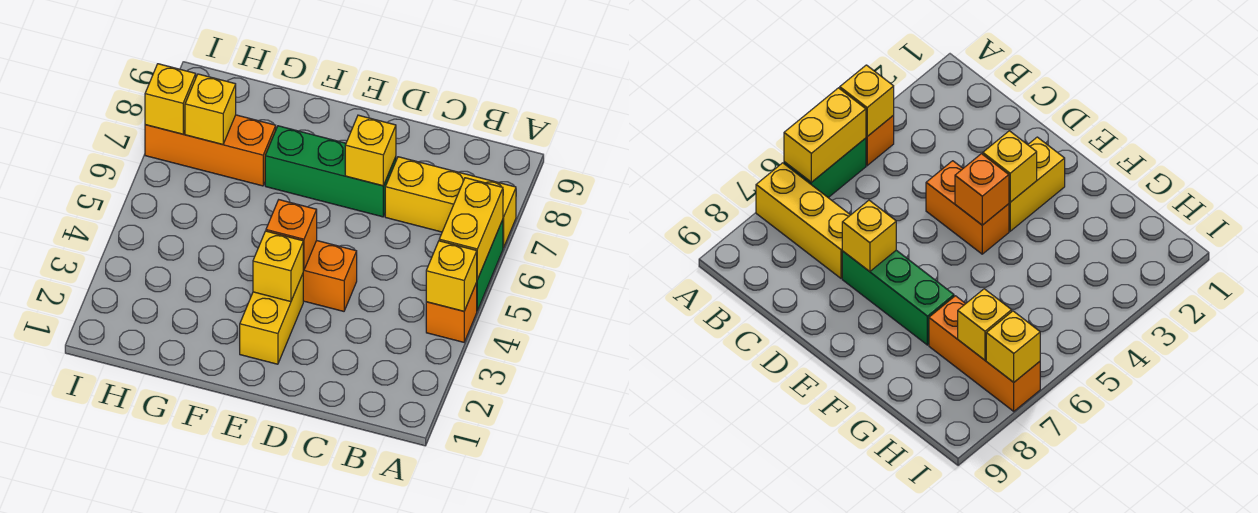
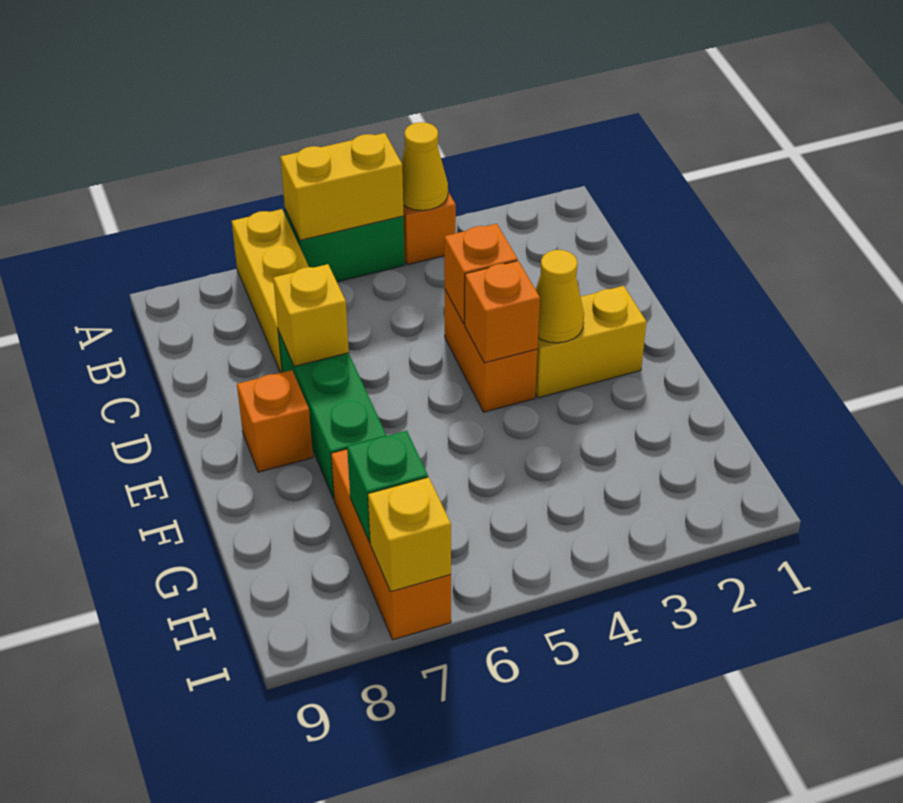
yellow 1x1 brick [426,241,477,311] -> yellow 1x1 cone [401,122,448,211]
none -> orange 1x1 brick [444,224,518,324]
yellow 1x1 brick [253,231,303,302] -> yellow 1x1 cone [536,250,584,343]
none -> orange 1x1 brick [237,370,313,472]
yellow 1x1 brick [185,74,236,144] -> green 1x1 brick [347,431,428,542]

